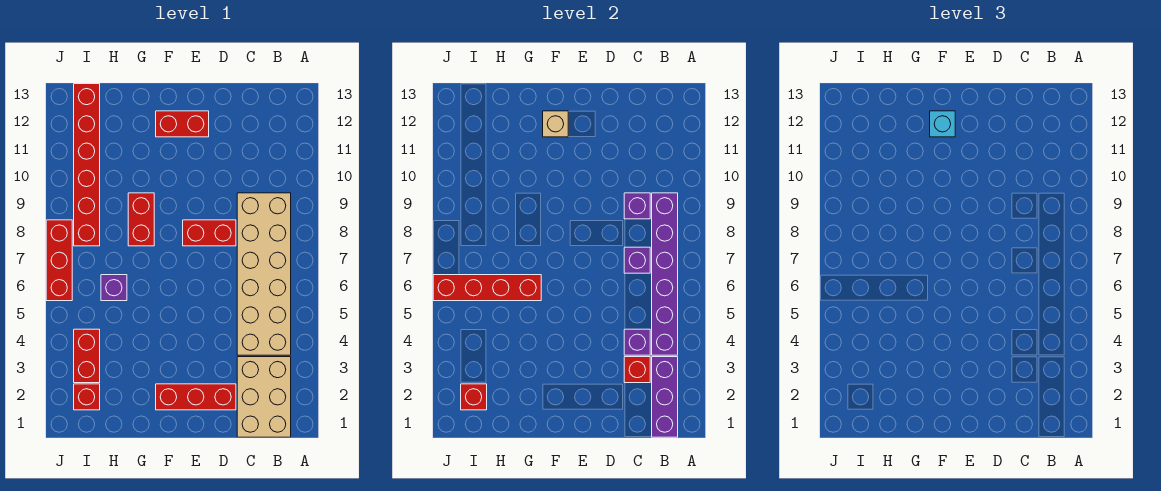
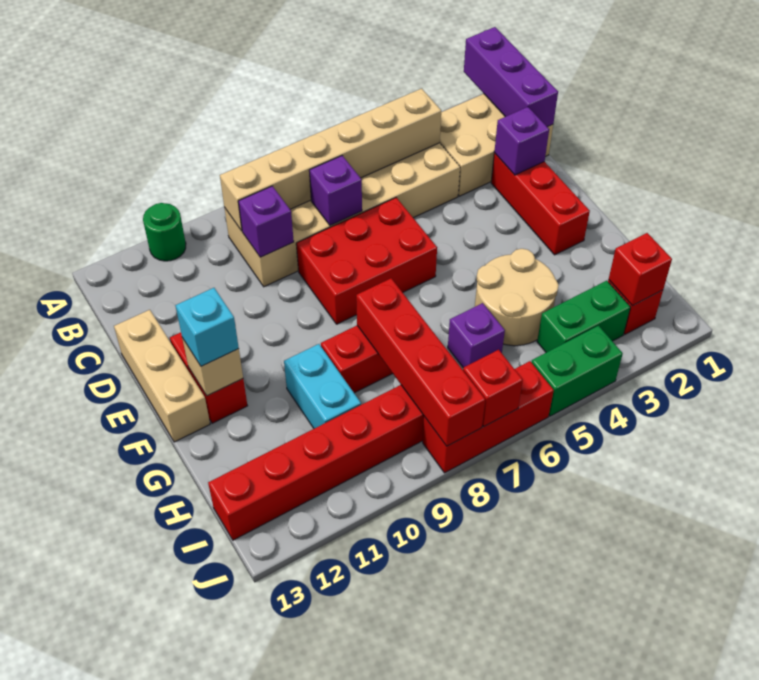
none -> green 1x1 round brick [143,203,186,261]
purple 1x3 brick [652,357,678,437] -> purple 1x3 brick turned to [464,27,558,127]
purple 1x6 brick [652,193,678,355] -> tan 1x6 brick [220,89,441,231]
red 1x1 brick [624,357,650,383] -> red 1x1 brick moved to [463,350,523,426]
purple 1x1 brick [624,329,650,355] -> purple 1x1 brick moved to [494,107,549,175]
red 1x2 brick [183,220,236,246] -> red 2x3 brick [296,198,437,324]
none -> tan 1x3 brick [114,310,210,442]
none -> tan 2x2 round brick [475,249,559,346]
red 1x4 brick [433,275,541,301] -> red 1x4 brick moved to [356,278,485,446]
none -> cyan 1x2 brick [284,344,361,429]
red 1x2 brick [74,329,100,383] -> green 1x2 brick [537,281,630,352]
none -> green 1x2 brick [531,326,623,416]

